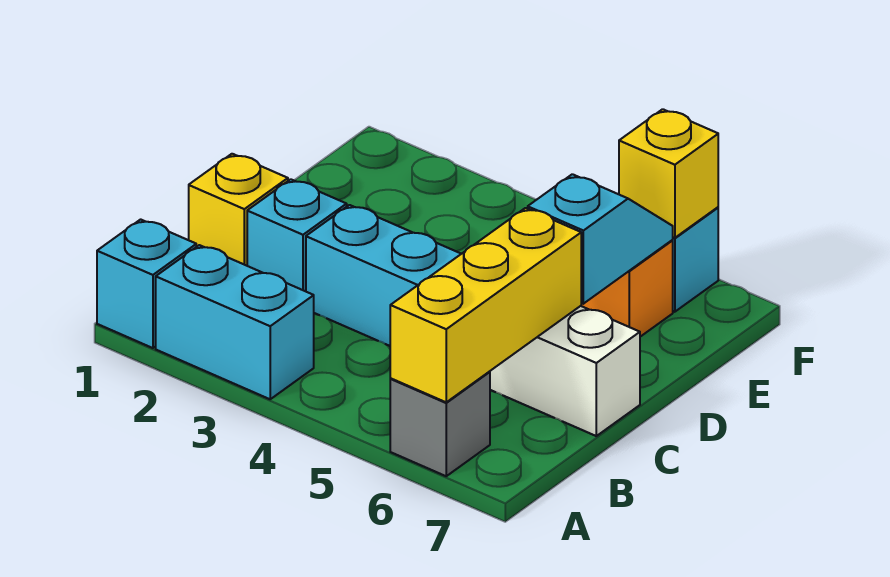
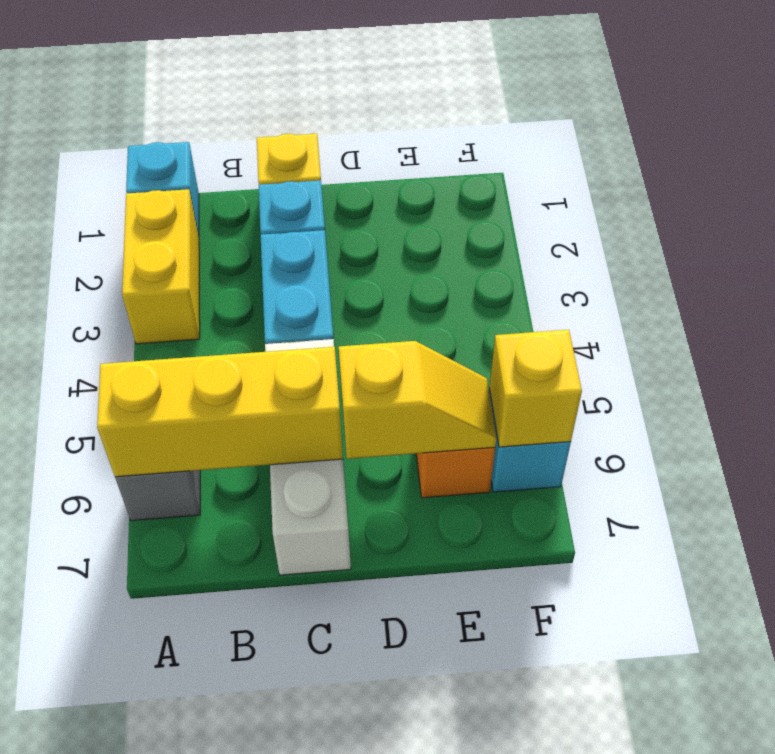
cyan 1x2 brick [156,245,314,399] -> yellow 1x2 brick [122,189,200,344]
cyan 1x2 slope [528,174,673,304] -> yellow 1x2 slope [339,341,496,459]

